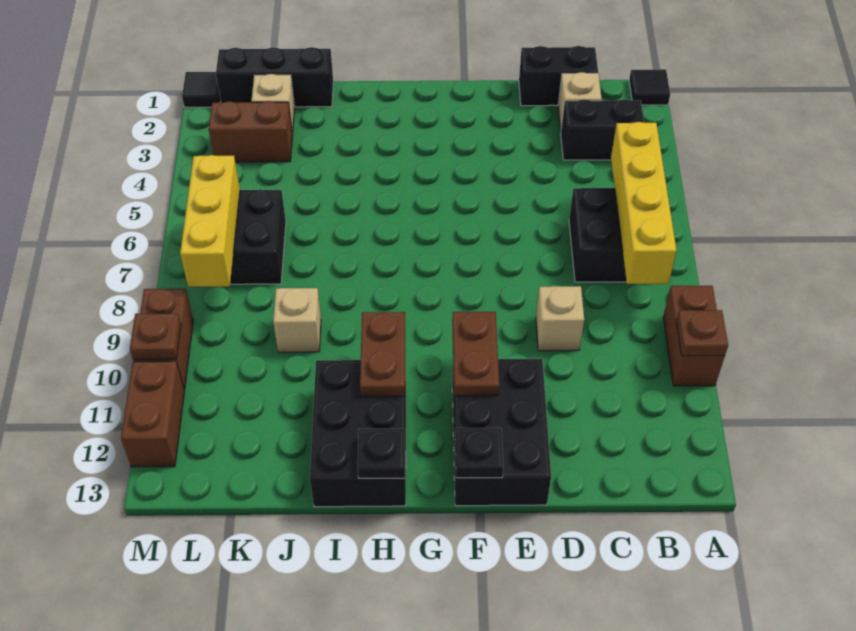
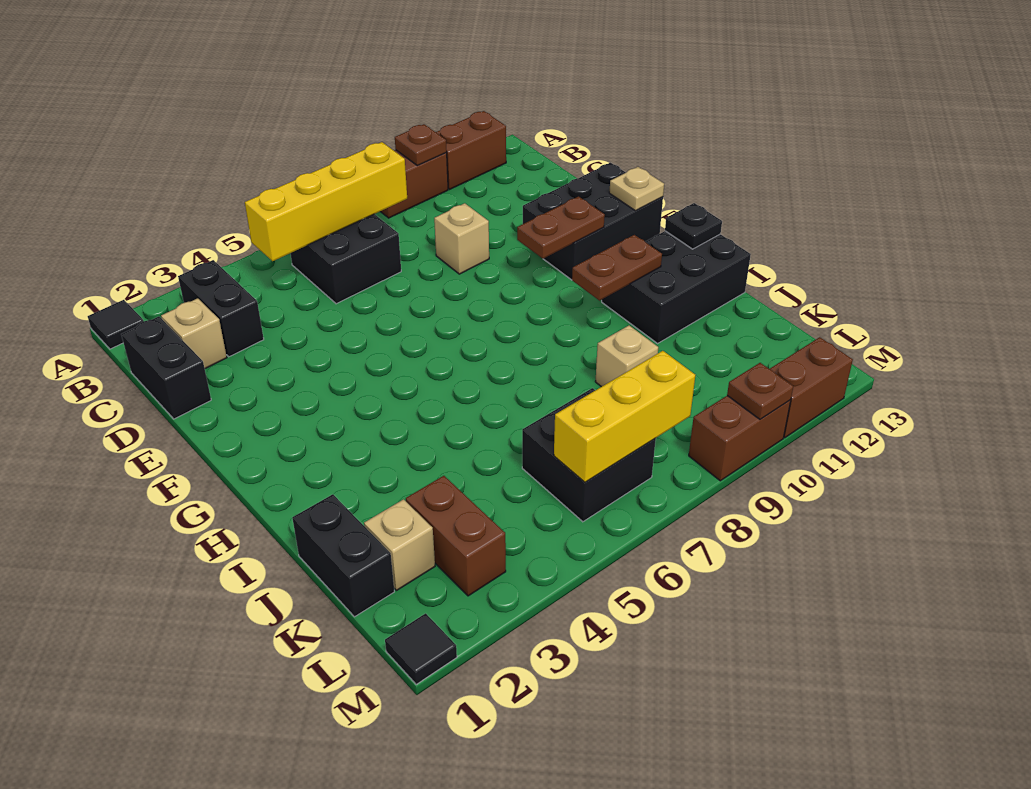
none -> brown 1x2 brick [436,111,506,189]
black 1x1 plate [455,428,503,478] -> tan 1x1 plate [609,167,664,211]
black 1x3 brick [216,47,333,107] -> black 1x2 brick [292,494,394,617]

